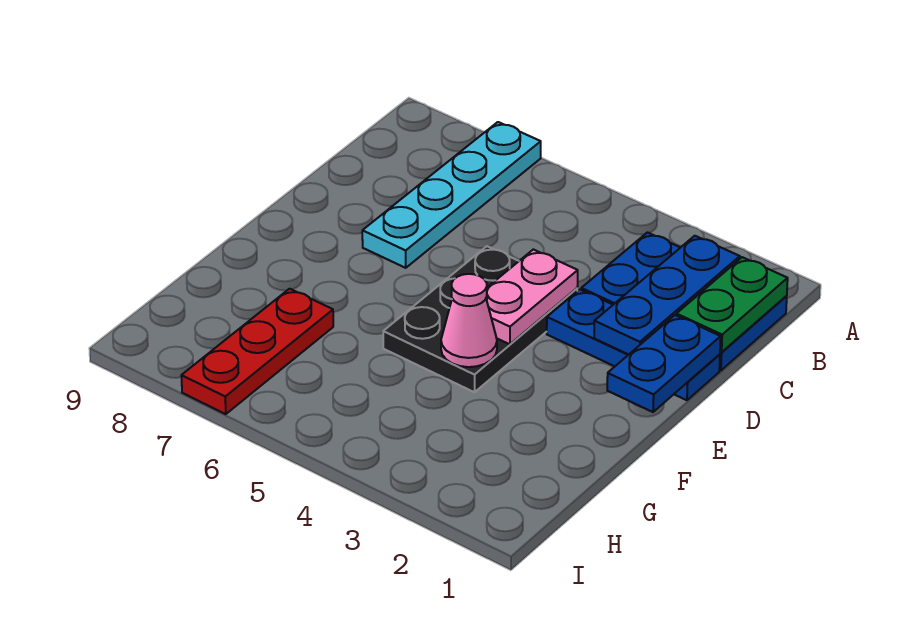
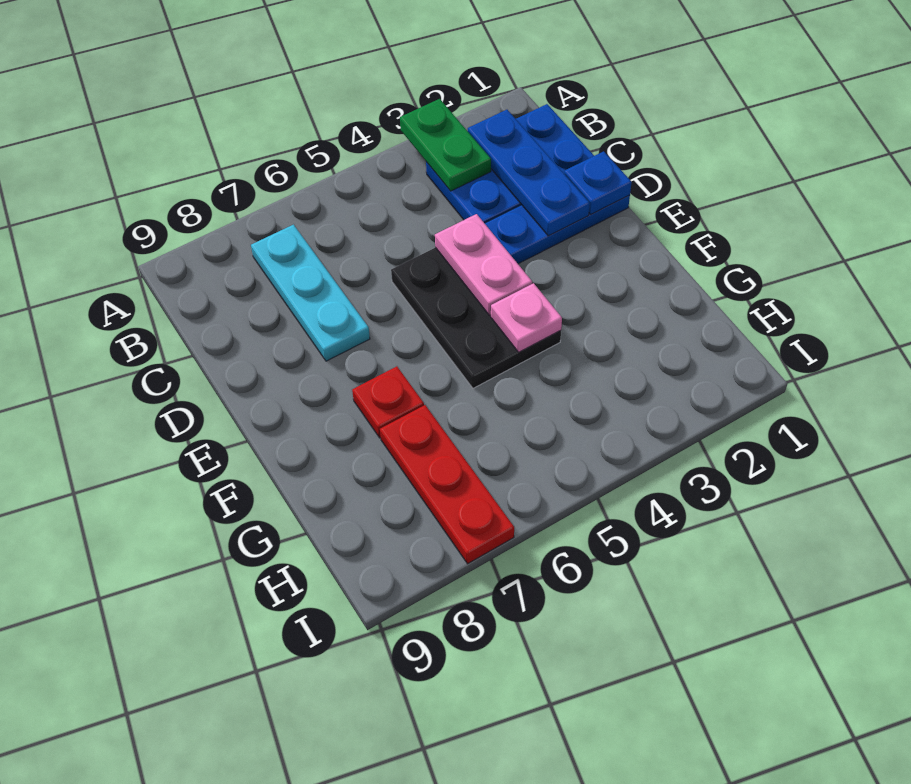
cyan 1x4 plate [362,122,541,268] -> cyan 1x3 plate [251,225,370,361]
green 1x2 plate [676,257,788,352] -> green 1x2 plate moved to [400,99,491,191]
blue 1x2 plate [607,315,721,412] -> blue 1x1 plate [564,151,632,214]
pink 1x1 cone [441,274,497,367] -> pink 1x1 plate [491,283,562,352]
none -> red 1x1 plate [352,366,424,438]

